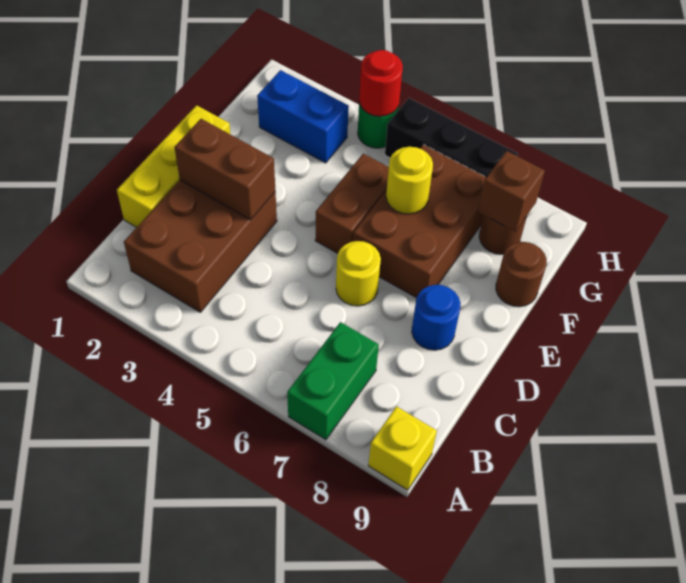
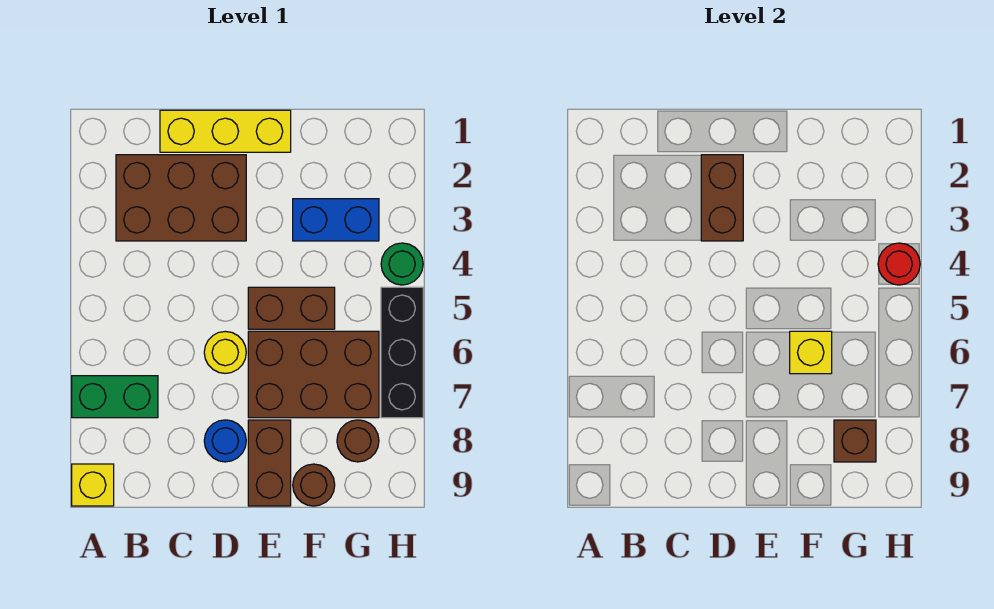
none -> brown 1x2 brick [248,420,291,506]
yellow 1x1 round brick [386,147,433,214] -> yellow 1x1 brick [790,331,832,374]
blue 1x2 brick [257,70,349,163] -> blue 1x2 brick turned to [293,199,379,241]

